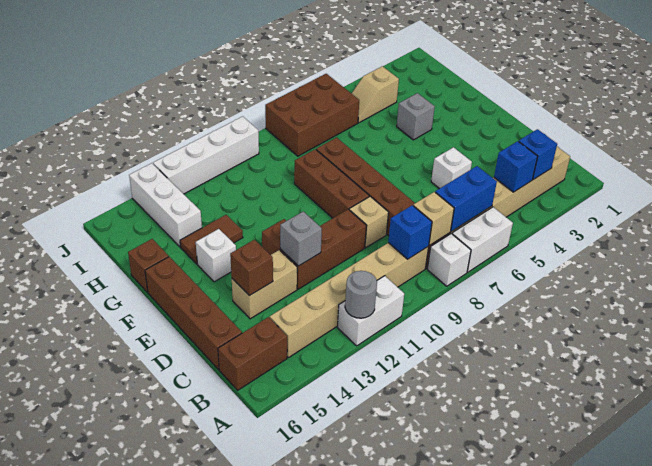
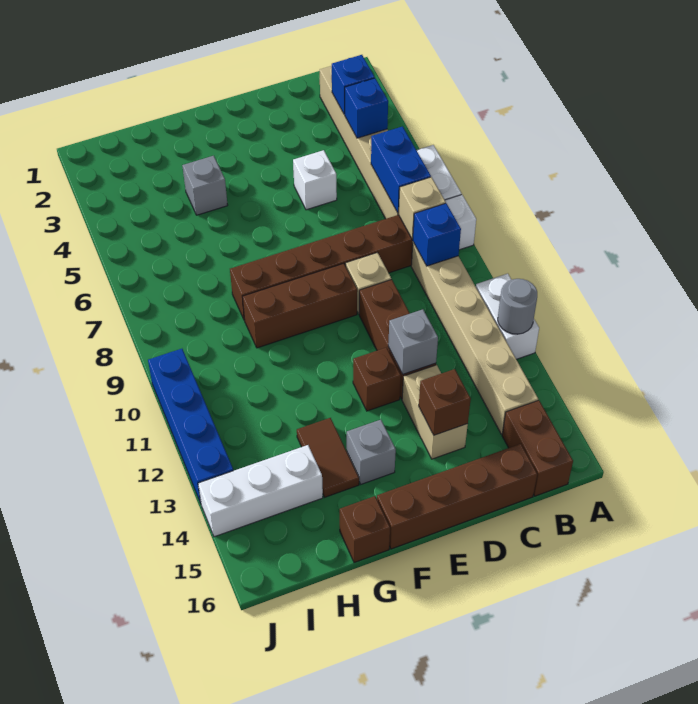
white 1x1 brick [196,229,236,282] -> grey 1x1 brick [347,419,396,484]
tan 1x2 slope [351,66,399,123] -> none
brown 2x3 brick [265,74,359,156] -> none
white 1x4 brick [153,116,259,194] -> blue 1x4 brick [148,349,233,503]

